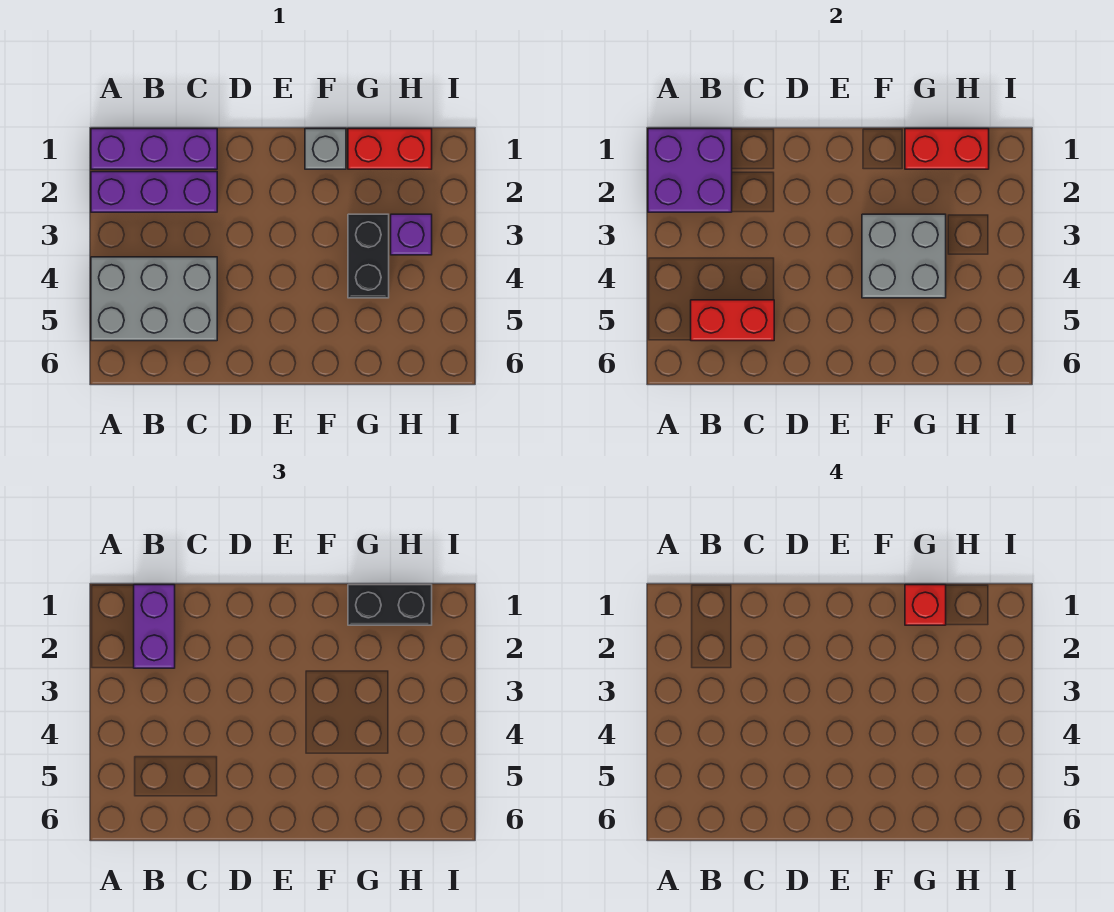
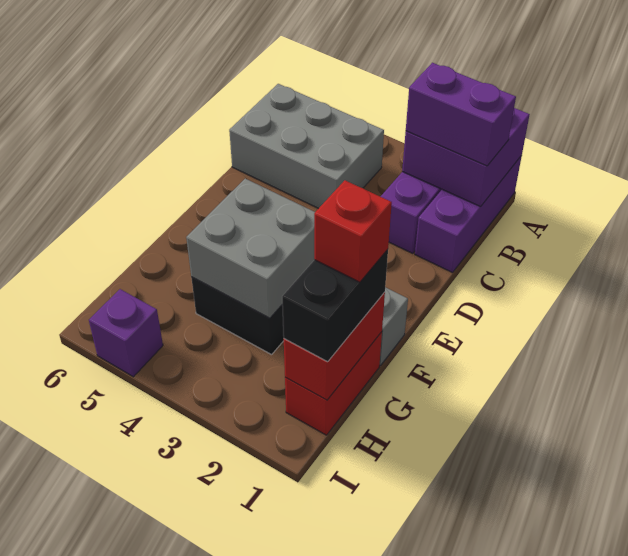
grey 2x3 brick [91,257,217,341] -> grey 2x3 brick turned to [229,84,384,209]
red 1x2 brick [691,300,774,341] -> none
purple 1x1 brick [391,214,432,255] -> purple 1x1 brick moved to [89,289,163,377]

